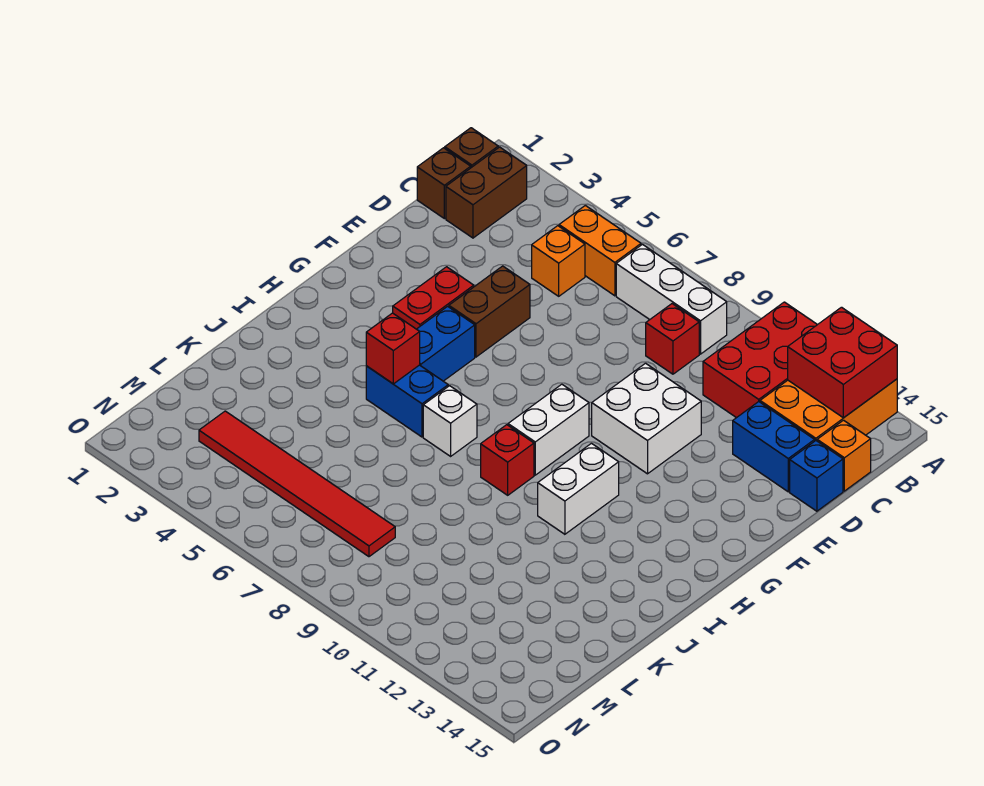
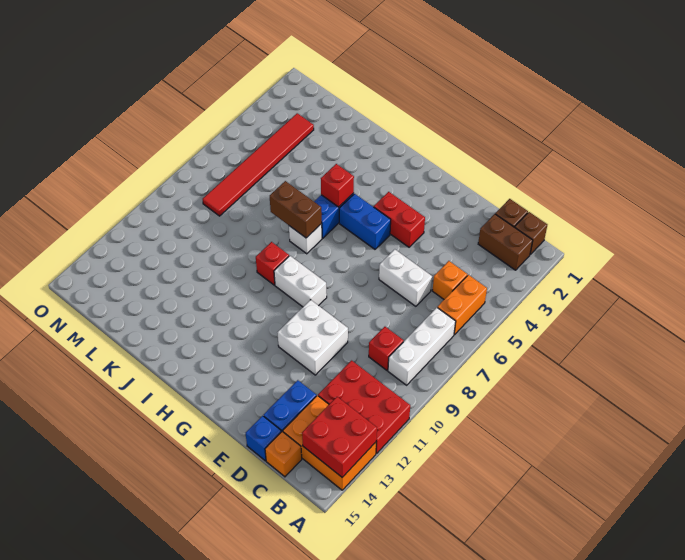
brown 1x2 brick [449,266,530,357] -> brown 1x2 brick moved to [270,181,322,238]
white 1x2 brick [538,443,619,534] -> white 1x2 brick moved to [379,249,432,306]

